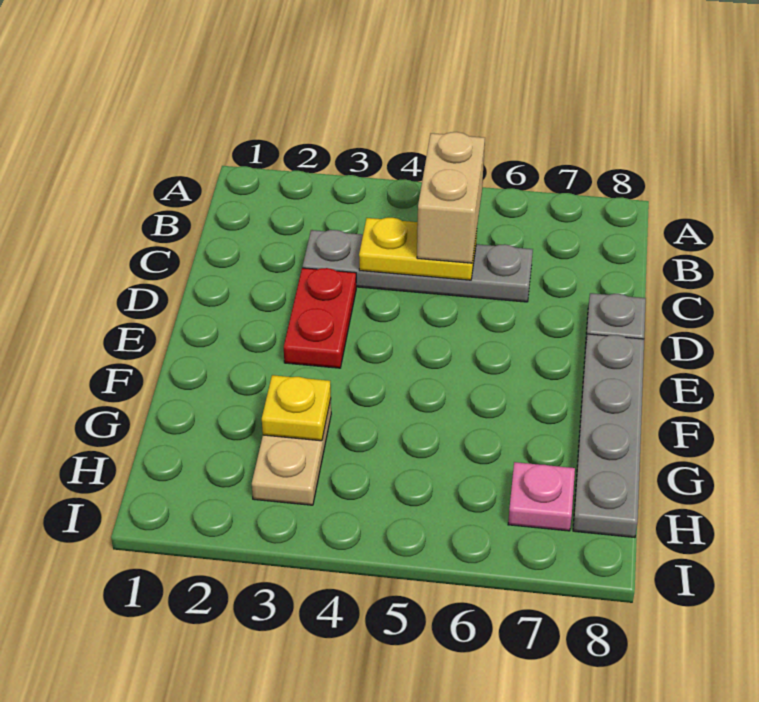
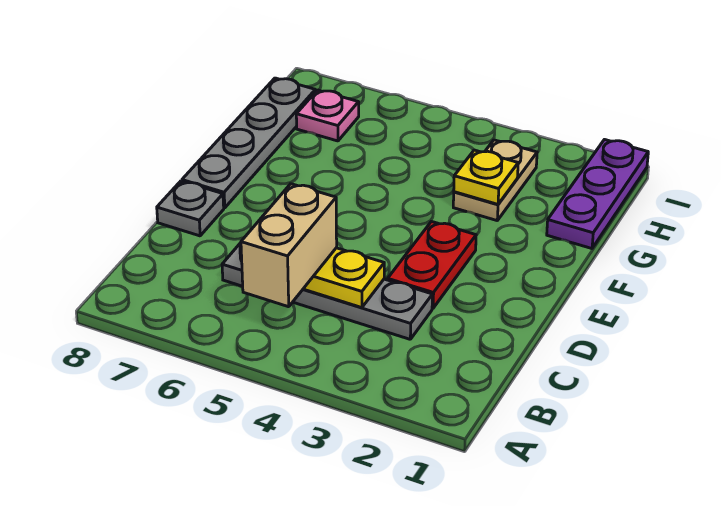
none -> purple 1x3 plate [547,140,648,248]

